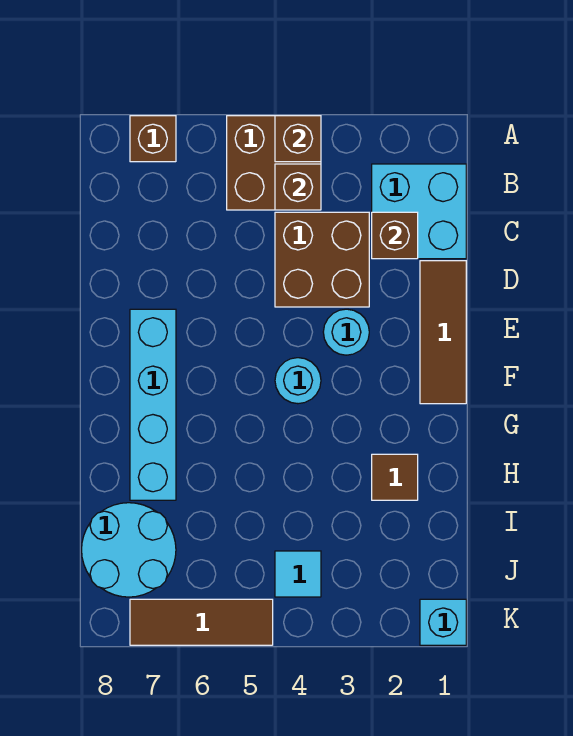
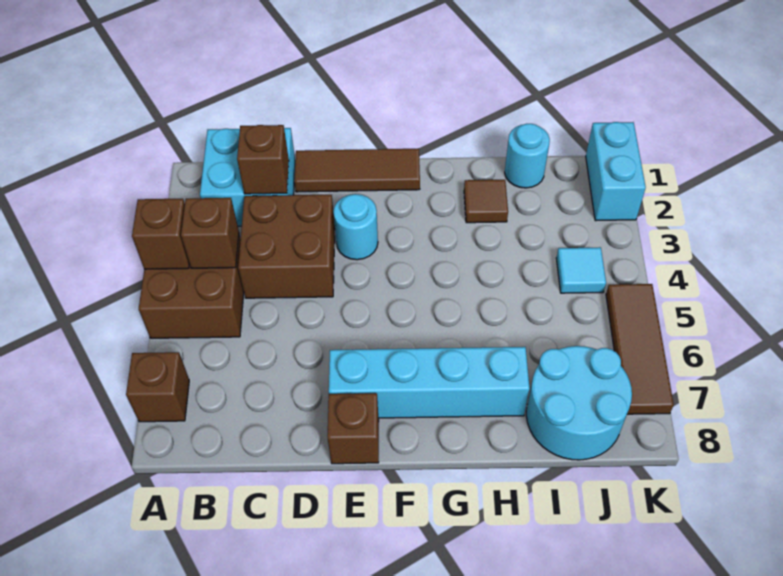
none -> brown 1x1 brick [328,393,379,464]
cyan 1x1 round brick [275,358,321,404] -> cyan 1x1 round brick moved to [505,124,550,188]
cyan 1x1 brick [420,599,466,645] -> cyan 1x2 brick [586,122,646,221]

